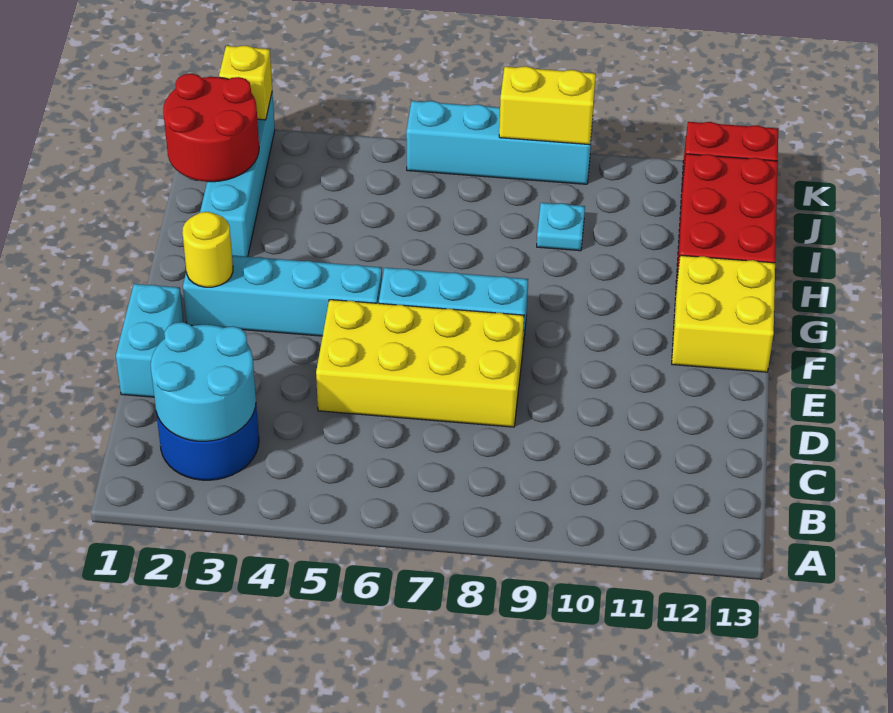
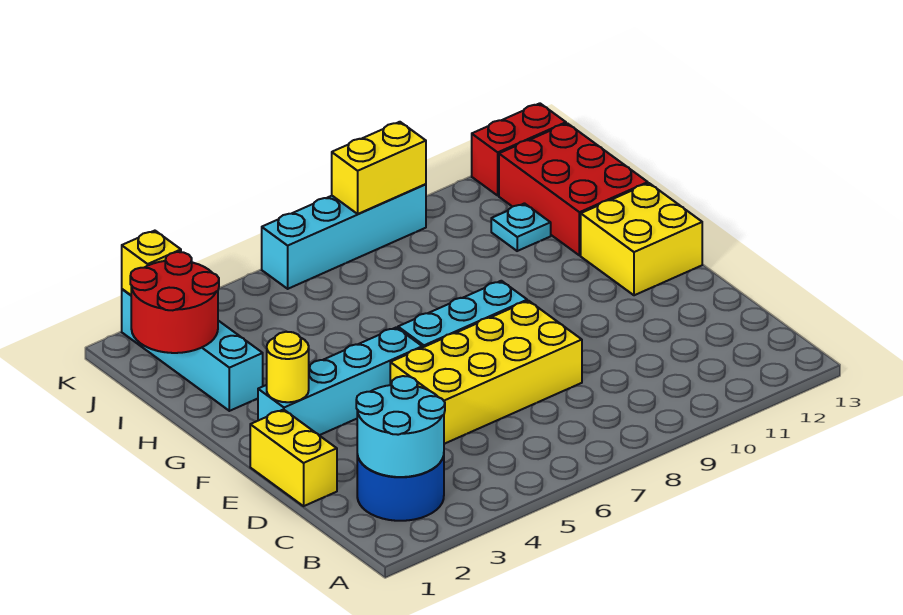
cyan 1x2 brick [116,284,184,397] -> yellow 1x2 brick [250,410,337,506]
cyan 1x1 plate [537,203,585,251] -> cyan 1x1 plate moved to [491,203,551,251]

